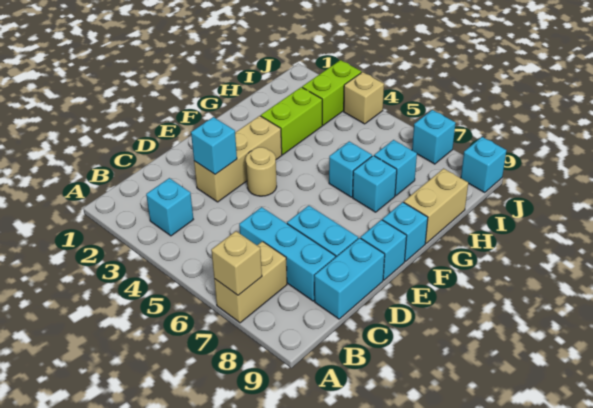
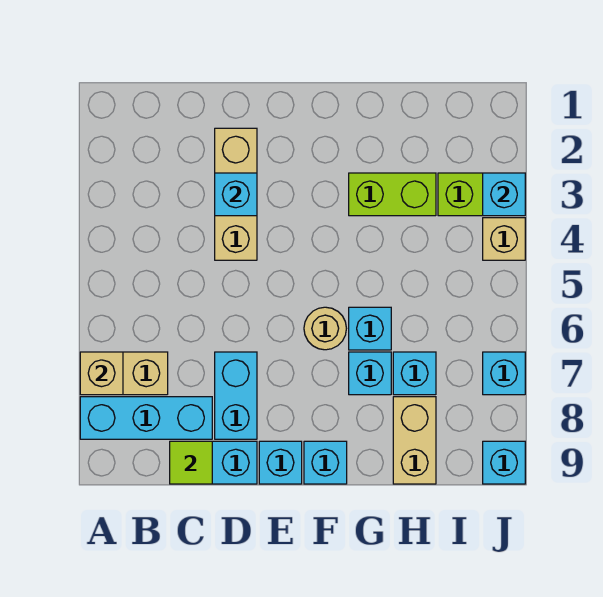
cyan 1x1 brick [146,178,193,236] -> cyan 1x1 brick moved to [483,173,525,216]
cyan 1x3 brick [239,207,335,301] -> cyan 1x3 brick turned to [80,397,212,439]
none -> lime 1x1 tile [170,441,212,484]
tan 1x3 brick [194,116,282,202] -> tan 1x3 brick turned to [215,128,257,260]
tan 1x1 round brick [246,147,277,196] -> tan 1x1 round brick moved to [304,307,346,350]
tan 1x2 brick [404,168,468,243] -> tan 1x2 brick turned to [393,397,436,484]

